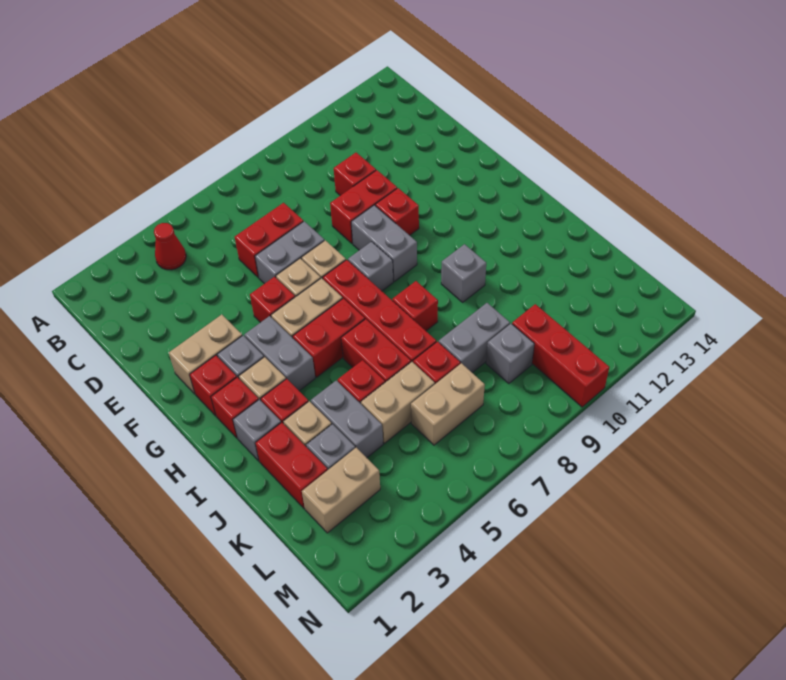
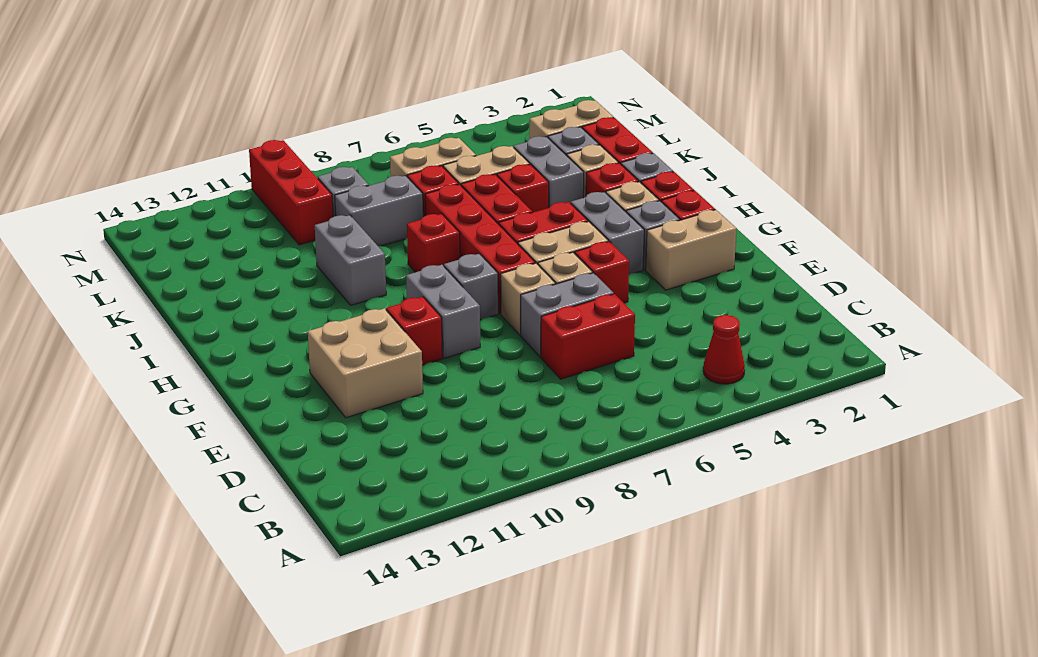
red 1x1 brick [334,153,376,196] -> none
red 1x2 brick [330,170,397,243] -> none
none -> tan 2x2 brick [308,308,423,418]
grey 1x1 brick [441,244,486,302] -> grey 1x2 brick [315,215,386,305]

